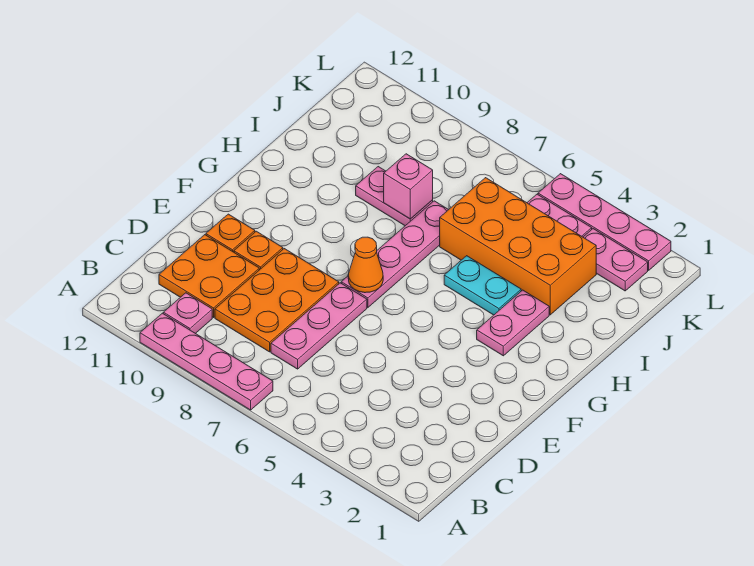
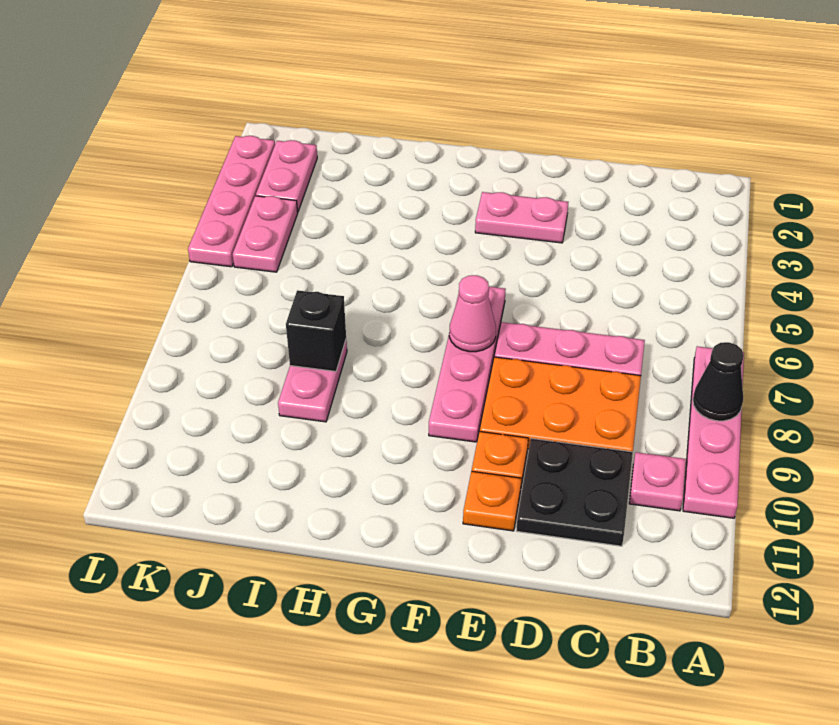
none -> black 1x1 cone [693,342,744,421]
orange 2x2 plate [159,235,259,317] -> black 2x2 plate [516,438,633,546]
pink 1x4 plate [341,201,448,307] -> pink 1x4 plate turned to [429,287,506,442]
orange 1x1 cone [348,237,383,293] -> pink 1x1 cone [449,275,496,352]
pink 1x2 plate [477,290,549,356] -> pink 1x2 plate moved to [475,192,568,243]
cyan 1x2 plate [444,256,521,315] -> none
orange 2x4 brick [440,178,596,315] -> none
pink 1x1 brick [384,154,433,219] -> black 1x1 brick [286,290,346,371]

